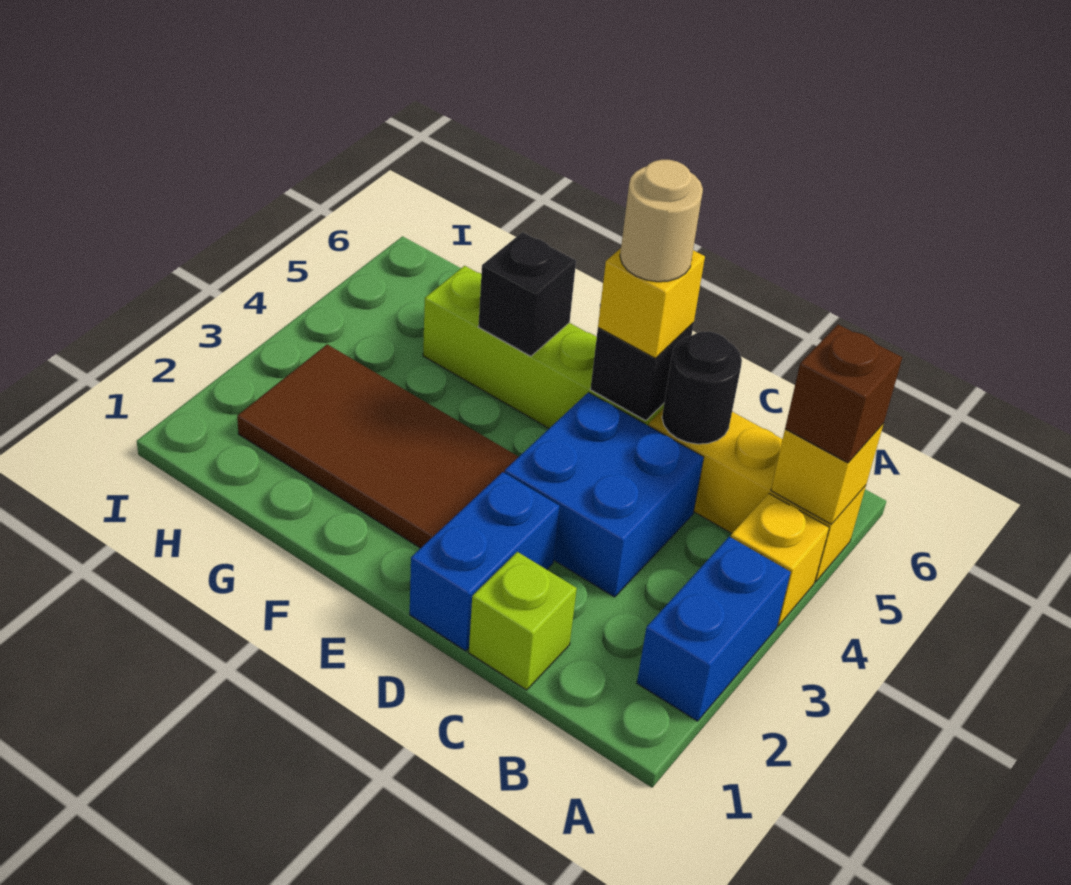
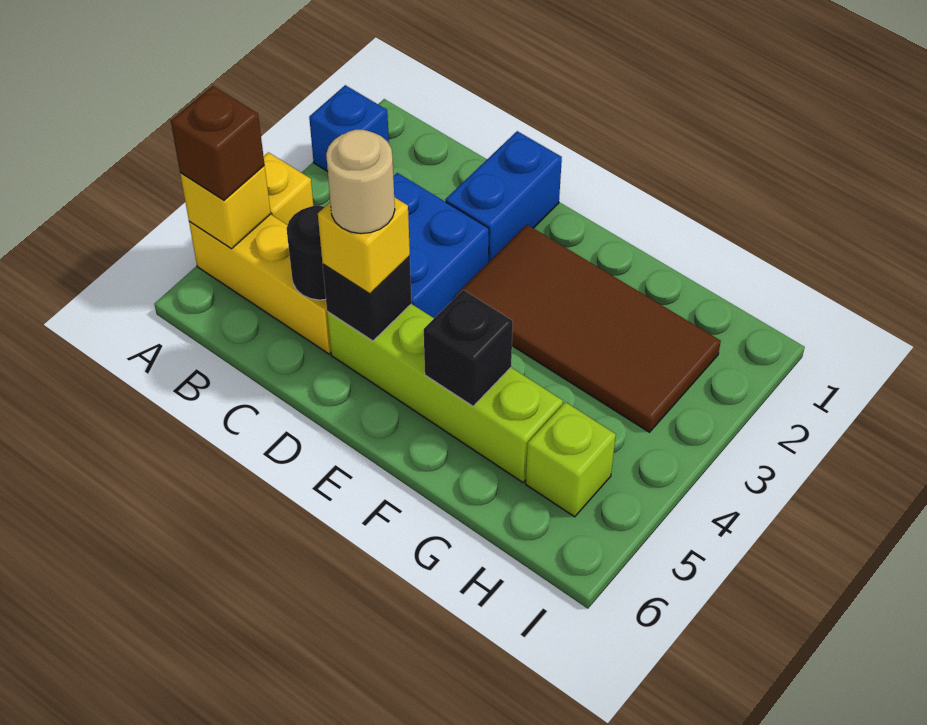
blue 1x2 brick [637,537,791,721] -> blue 1x1 brick [309,85,389,172]
lime 1x1 brick [469,552,577,690] -> lime 1x1 brick moved to [526,402,616,517]

